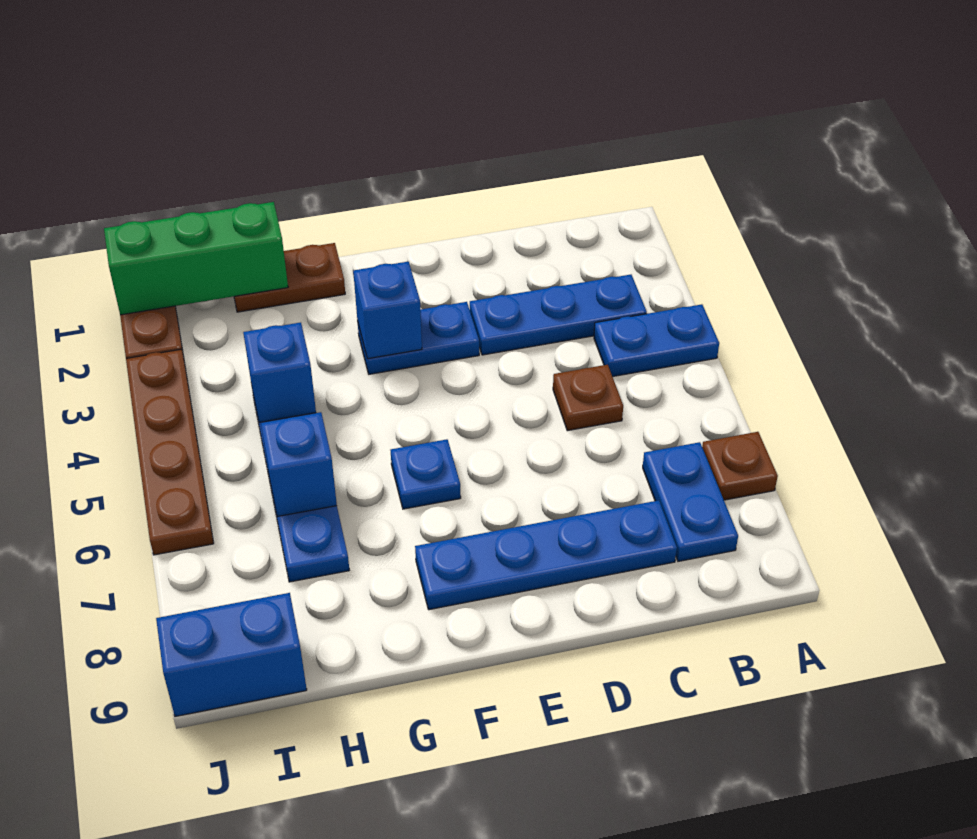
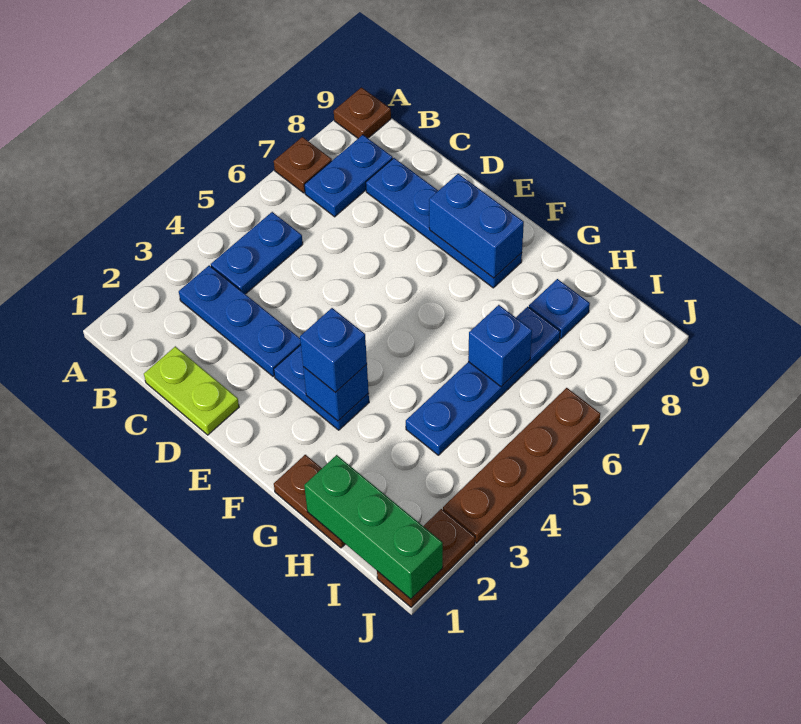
blue 1x2 plate [594,304,719,377] -> blue 1x2 plate turned to [211,212,303,294]
none -> lime 1x2 plate [144,346,239,435]
brown 1x1 plate [553,365,623,431] -> brown 1x1 plate moved to [334,88,391,138]
blue 1x1 plate [391,439,461,509] -> blue 1x1 plate moved to [529,279,590,339]
blue 1x1 brick [243,322,316,422] -> blue 1x1 brick moved to [300,308,367,392]
blue 1x2 brick [156,593,307,717] -> blue 1x2 brick moved to [429,174,524,278]

